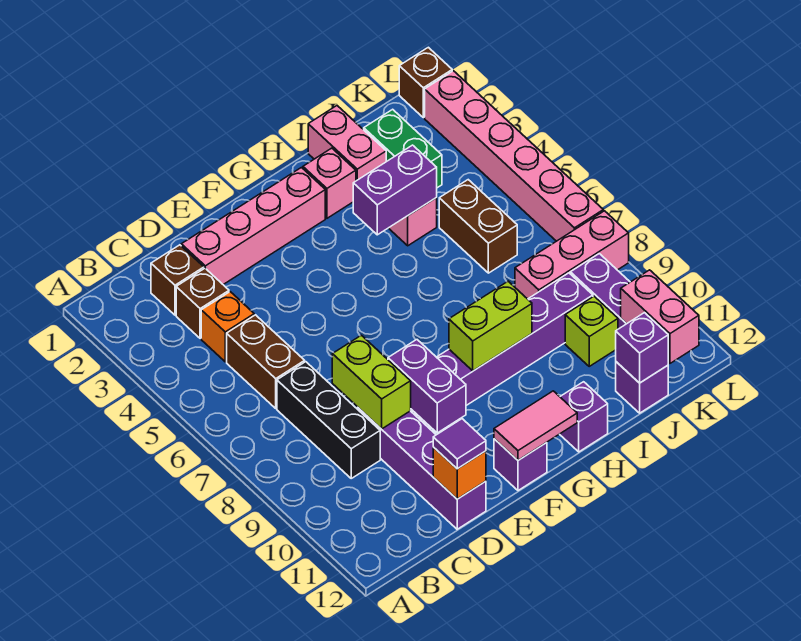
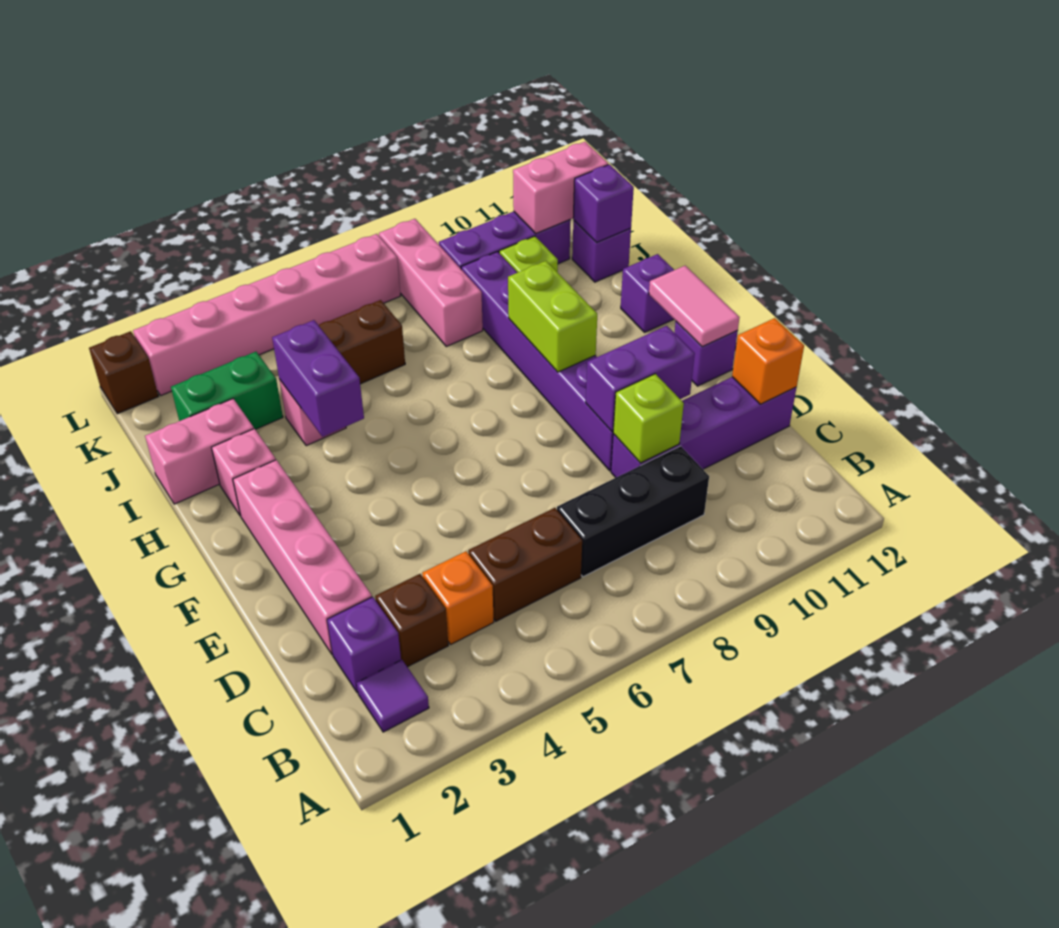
brown 1x1 brick [151,245,204,315] -> purple 1x1 brick [327,597,401,693]
lime 1x2 brick [332,335,411,429] -> lime 1x1 brick [613,374,684,463]
purple 1x1 tile [433,419,486,469] -> purple 1x1 tile moved to [357,660,429,732]

